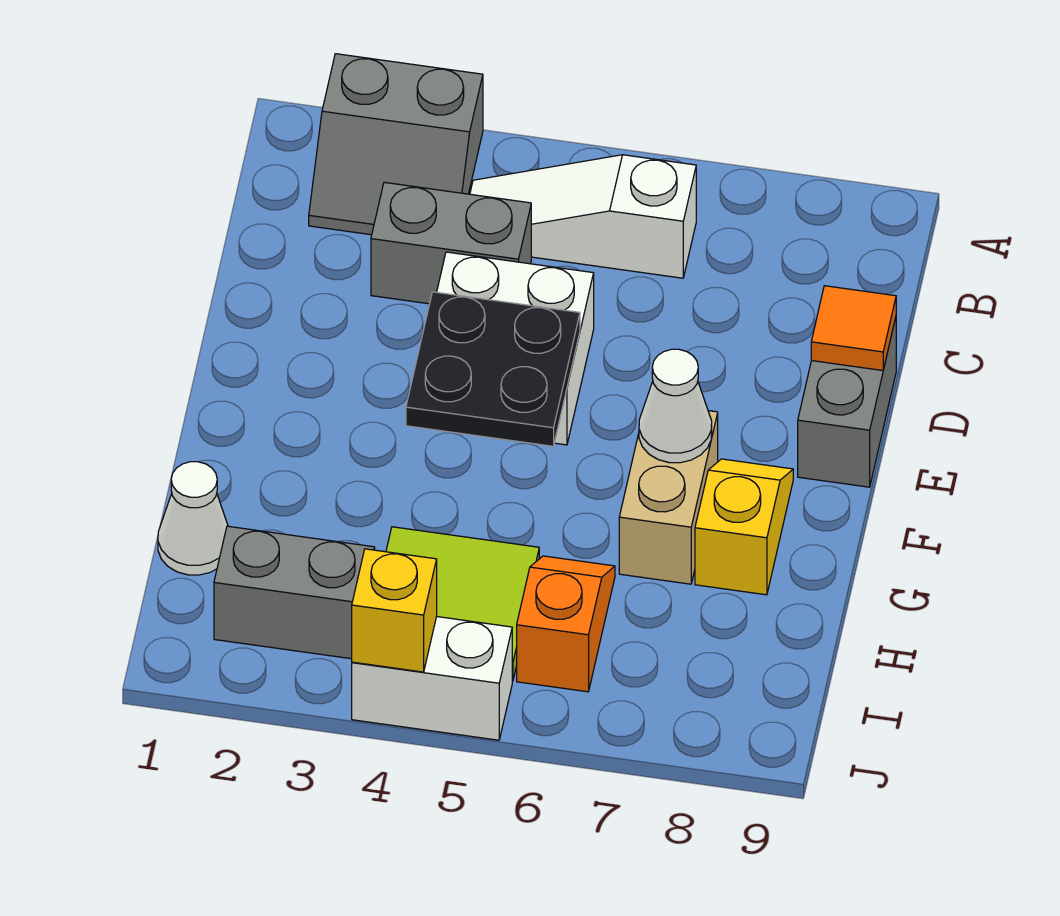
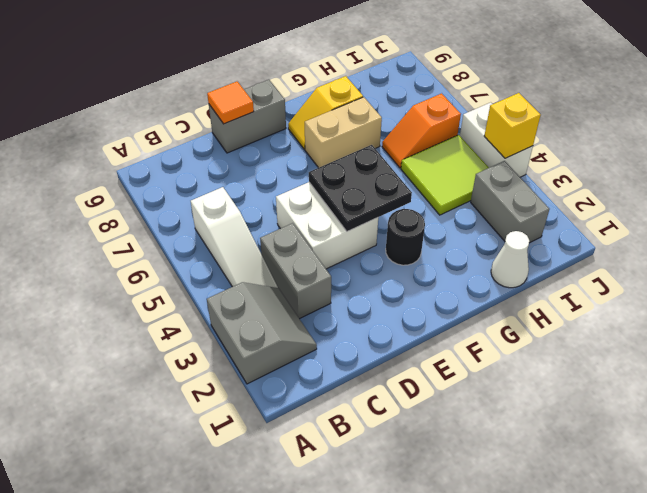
none -> black 1x1 round brick [386,209,425,265]
white 1x1 cone [639,349,712,463] -> none

